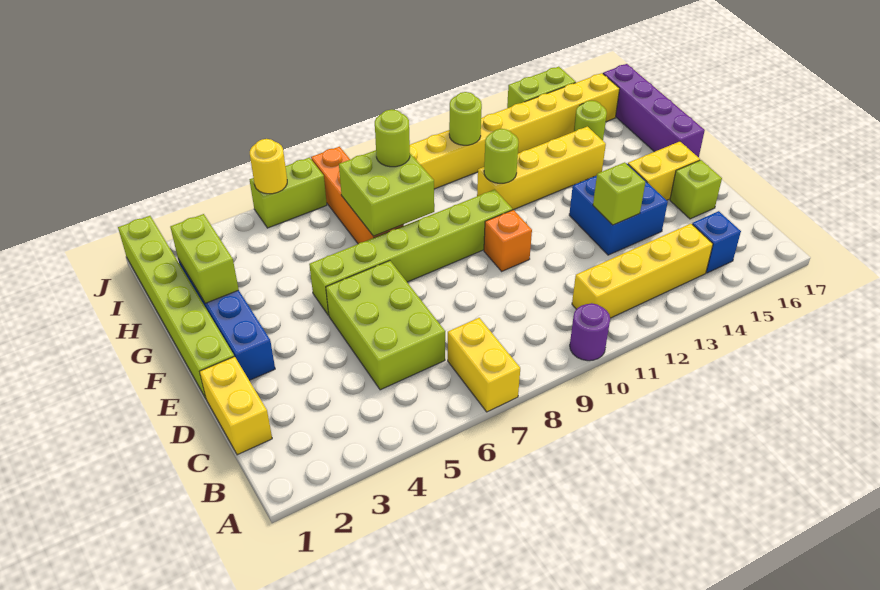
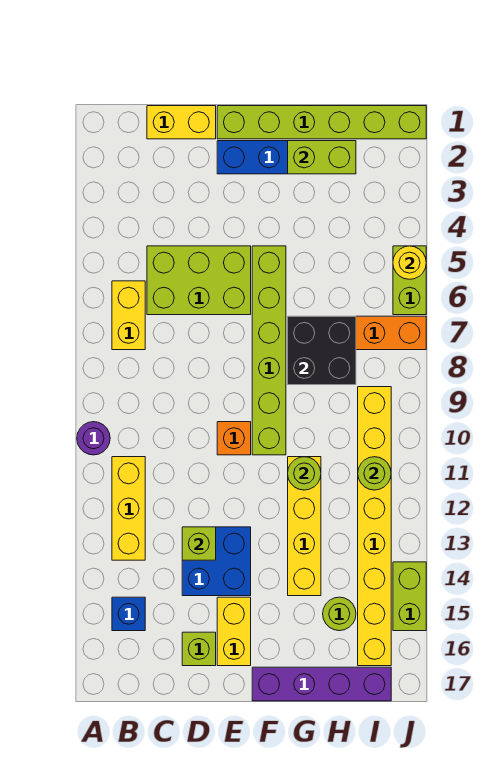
yellow 1x2 brick [448,318,520,412] -> yellow 1x2 brick turned to [112,281,145,350]
yellow 1x4 brick [572,224,713,318] -> yellow 1x3 brick [112,457,145,560]
lime 2x2 brick [339,150,434,236] -> black 2x2 brick [288,316,356,385]
lime 1x1 round brick [375,109,410,167] -> none

